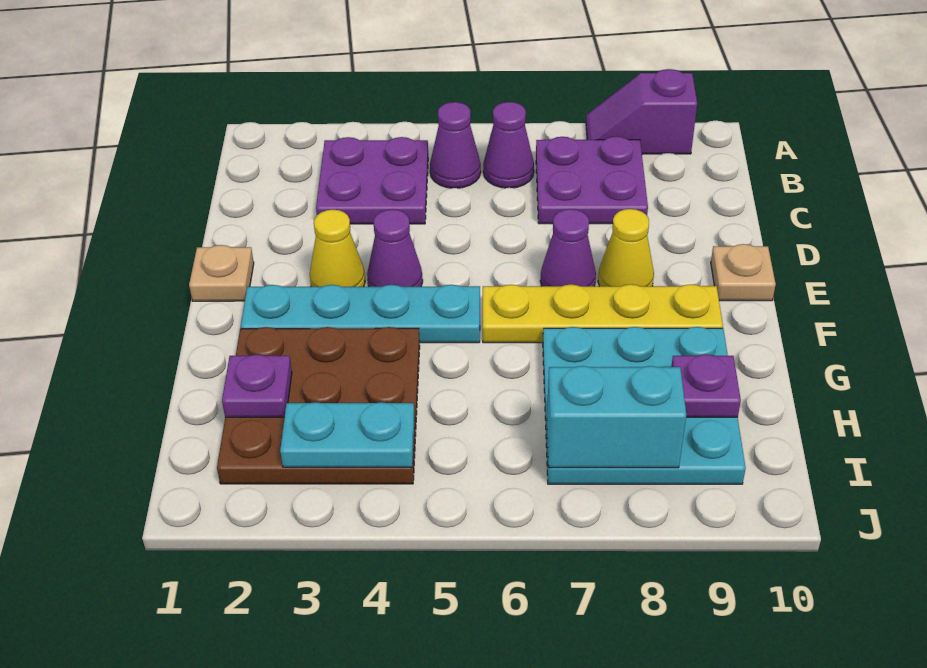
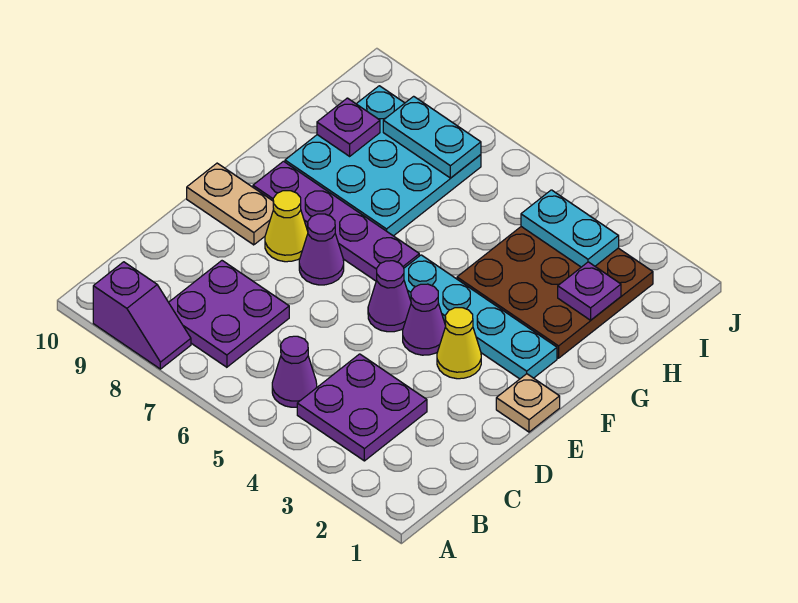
purple 1x1 cone [483,102,534,188] -> purple 1x1 cone moved to [368,261,411,332]
tan 1x1 plate [711,244,776,301] -> tan 1x2 plate [187,163,274,245]
yellow 1x4 plate [483,284,723,343] -> purple 1x4 plate [253,161,419,281]
cyan 1x2 brick [547,366,686,468] -> cyan 1x2 plate [383,96,481,178]

